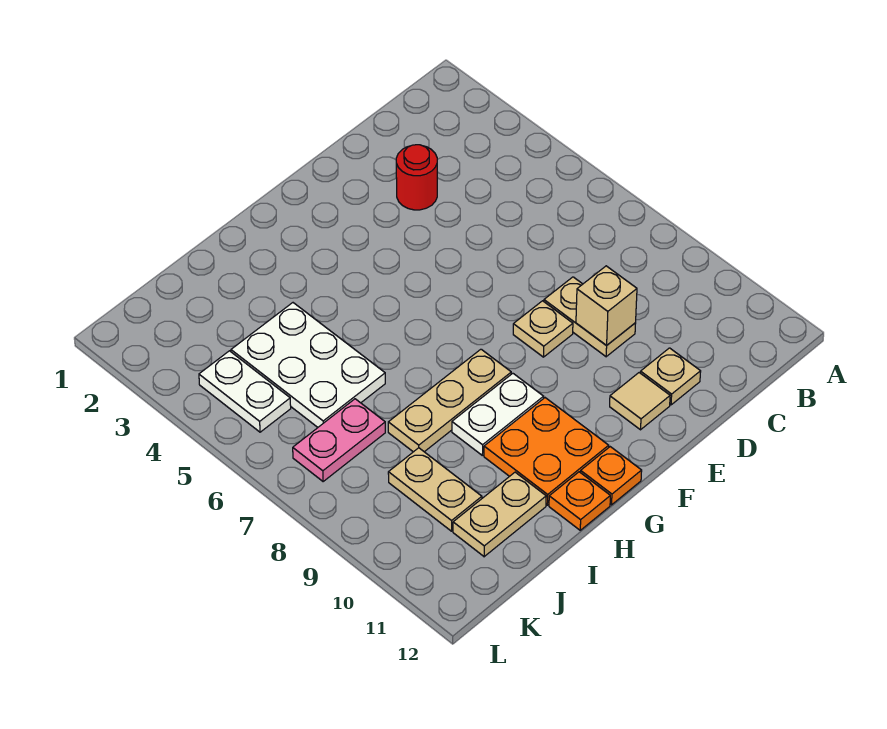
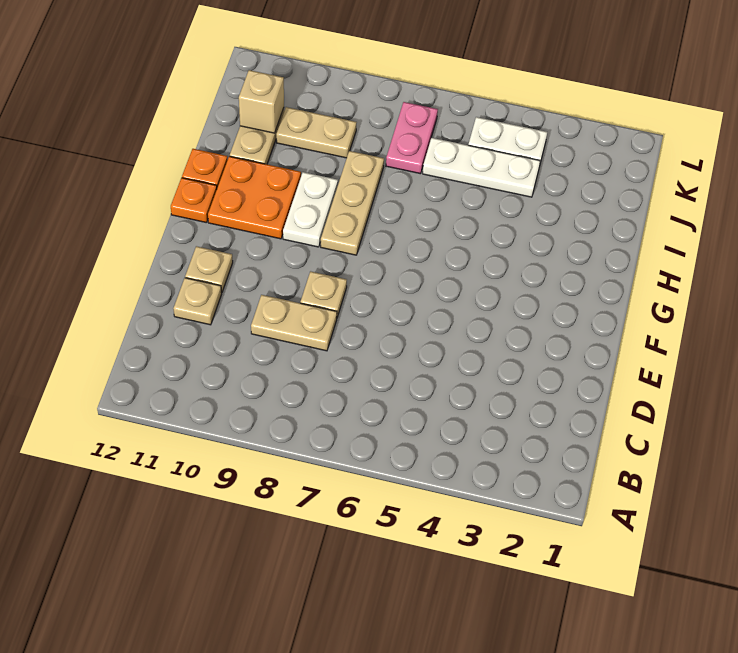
red 1x1 round brick [396,145,437,210] -> none
tan 1x1 brick [576,266,637,346] -> tan 1x1 brick moved to [239,70,284,133]
tan 1x1 tile [610,373,670,430] -> tan 1x1 plate [185,246,233,293]
white 2x3 plate [231,303,385,427] -> white 1x3 plate [423,138,540,197]

